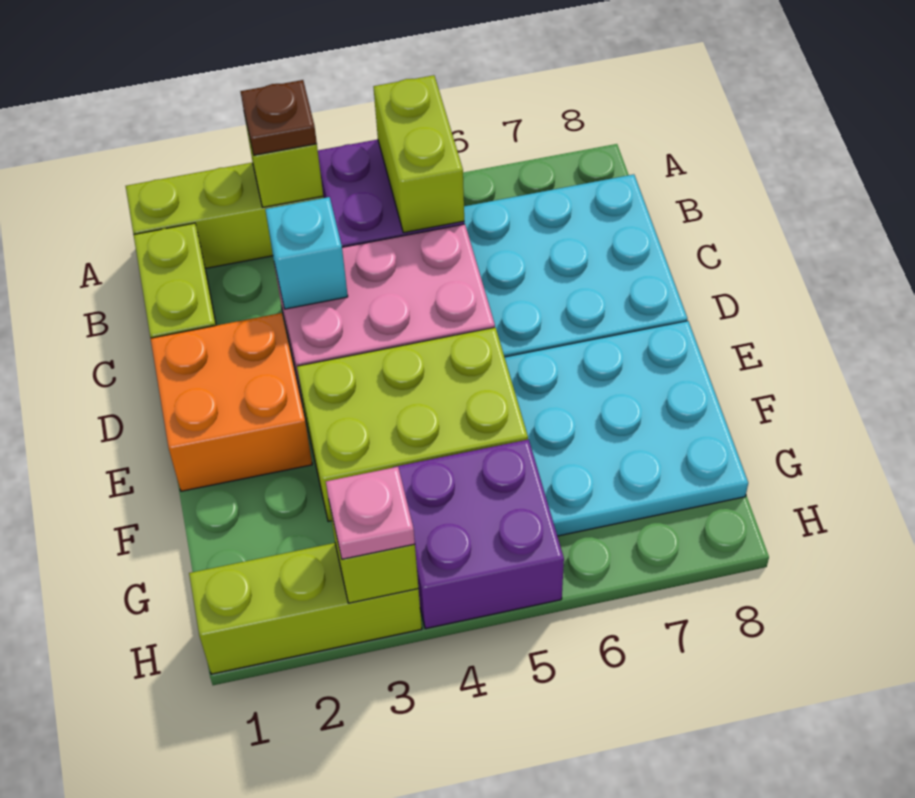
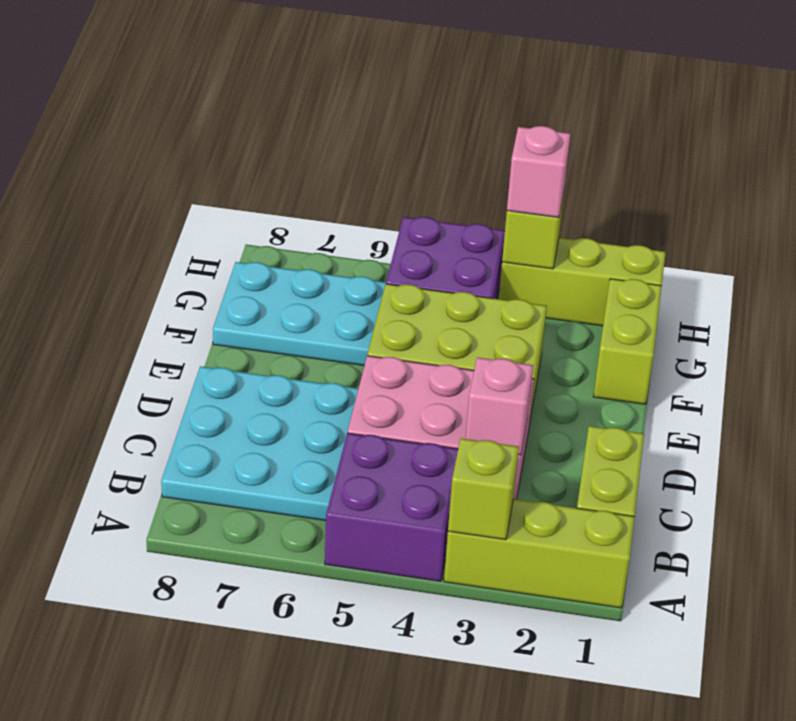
brown 1x1 plate [240,80,317,155] -> none
lime 1x2 brick [373,75,464,233] -> lime 1x2 brick moved to [593,279,662,404]
cyan 1x1 brick [265,197,348,309] -> pink 1x1 brick [466,357,533,455]
orange 2x2 brick [151,313,312,491] -> none
cyan 3x3 plate [505,321,748,536] -> cyan 2x3 plate [213,262,386,365]
pink 1x1 plate [326,467,415,559] -> pink 1x1 brick [507,126,570,217]

